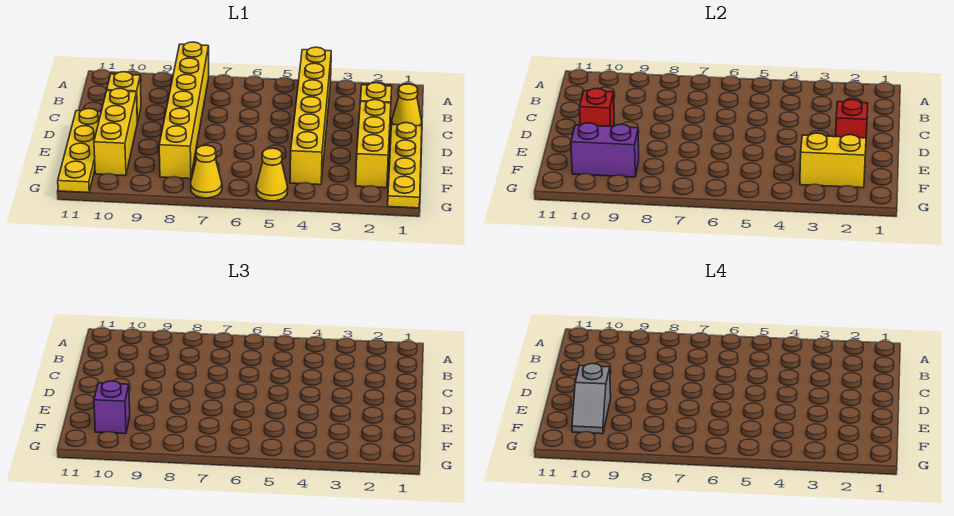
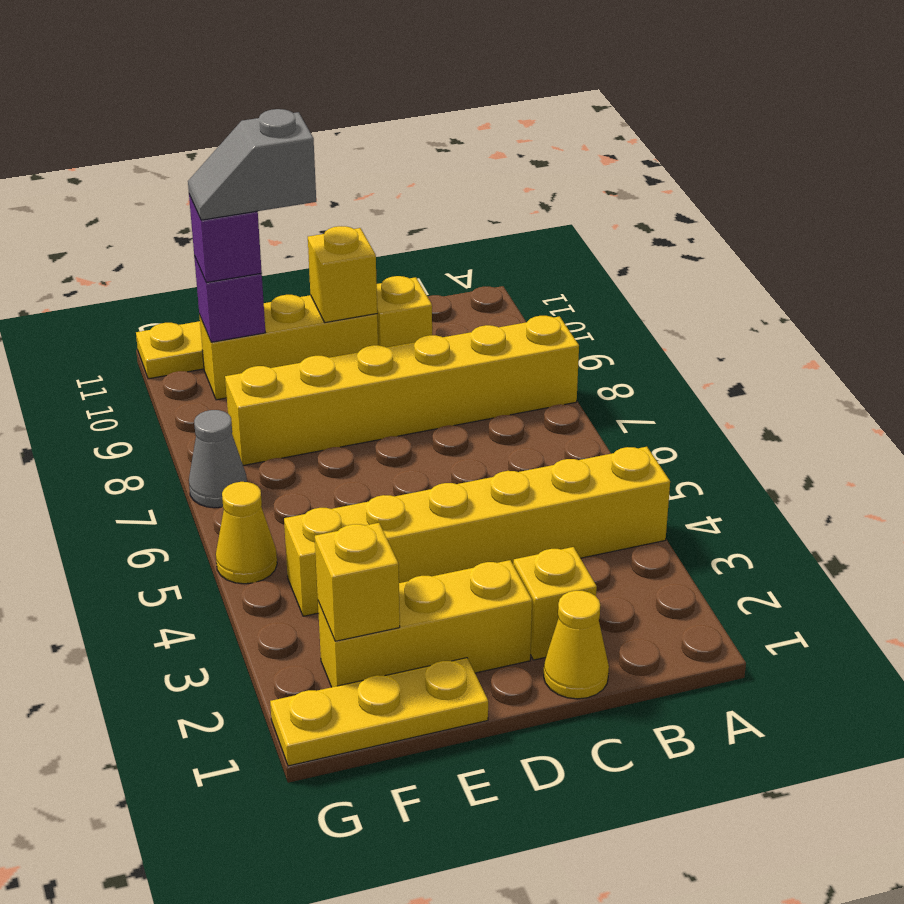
yellow 1x4 plate [388,123,422,208] -> yellow 1x3 plate [270,658,488,766]
red 1x1 brick [836,100,868,138] -> none
red 1x1 brick [580,88,614,127] -> yellow 1x1 brick [308,226,377,323]
yellow 1x2 brick [800,133,866,188] -> yellow 1x1 brick [315,523,400,641]
purple 1x2 brick [571,123,639,177] -> purple 1x1 brick [194,256,265,342]
yellow 1x1 cone [191,145,222,198] -> grey 1x1 cone [189,410,247,508]

